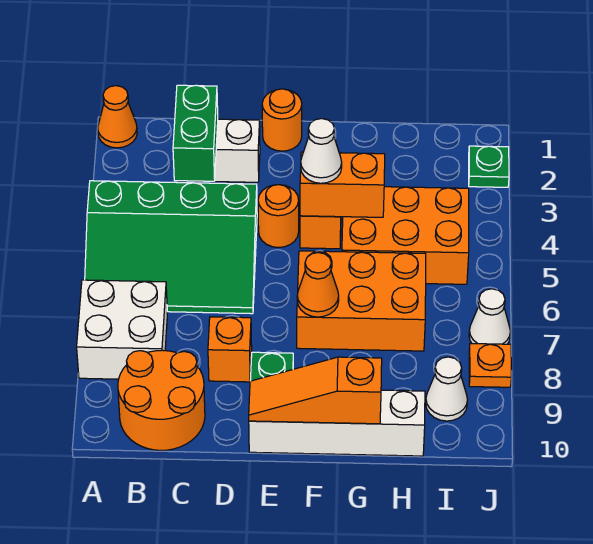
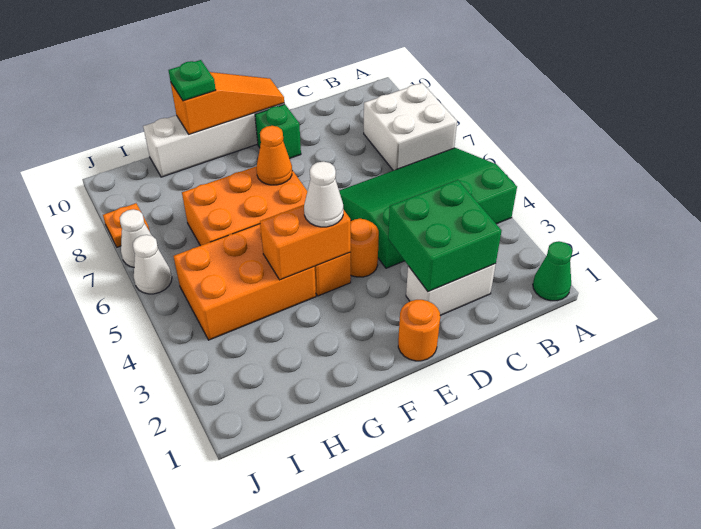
orange 1x1 cone [98,86,137,148] -> green 1x1 cone [533,241,572,301]
orange 2x2 round brick [118,350,205,450] -> none
green 1x2 brick [173,85,218,181] -> green 2x2 brick [388,180,501,292]
orange 1x1 brick [208,317,252,382] -> none
white 1x1 cone [426,357,468,421] -> white 1x1 cone moved to [133,235,172,294]
green 1x1 plate [469,146,509,187] -> green 1x1 plate moved to [169,60,216,101]

